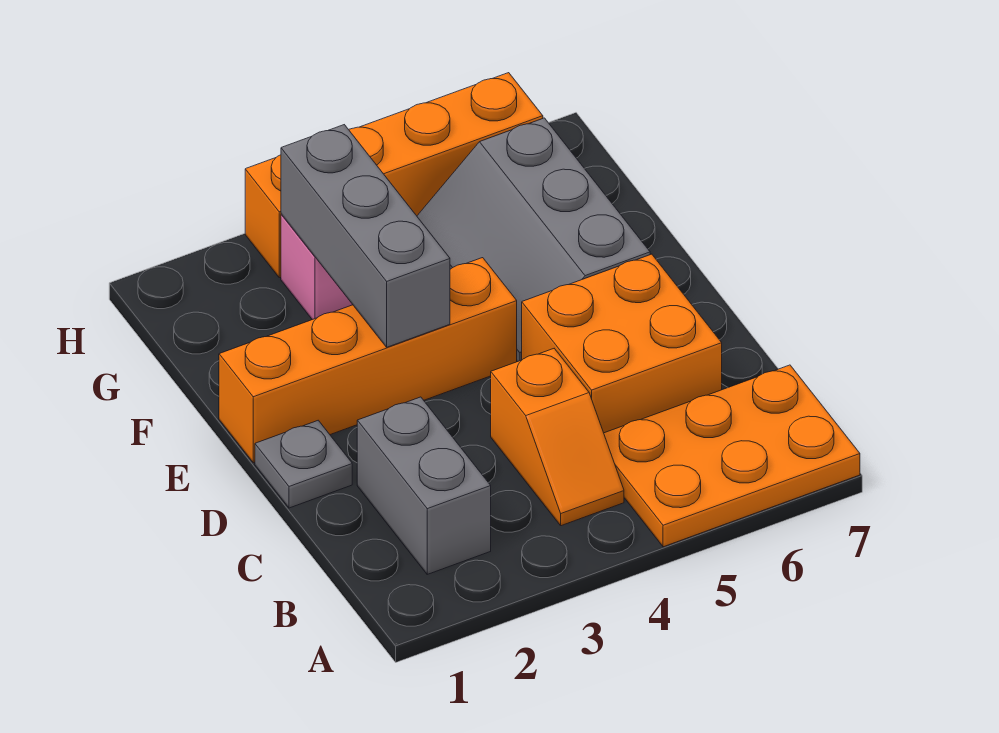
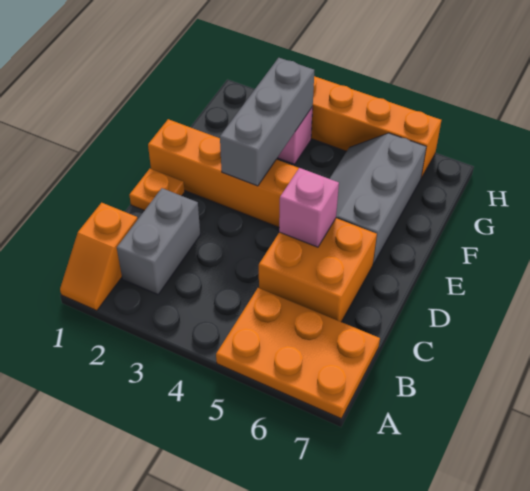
orange 1x2 slope [491,349,624,526] -> orange 1x2 slope moved to [60,203,138,311]
grey 1x1 plate [255,420,352,508] -> orange 1x1 plate [129,169,185,211]
none -> pink 1x1 brick [279,168,339,247]

